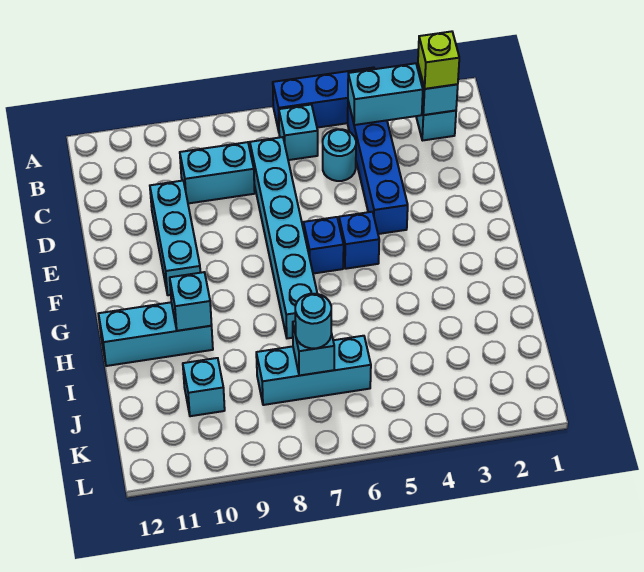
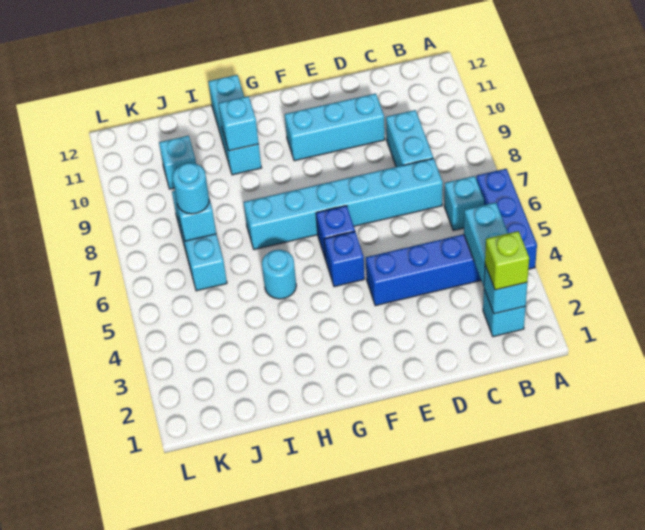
cyan 1x1 round brick [323,129,356,181] -> cyan 1x1 round brick moved to [262,250,296,299]

